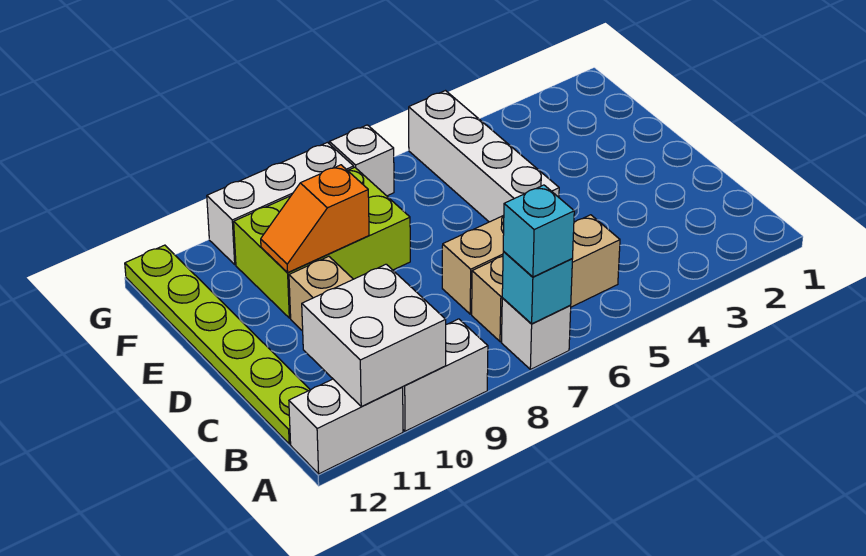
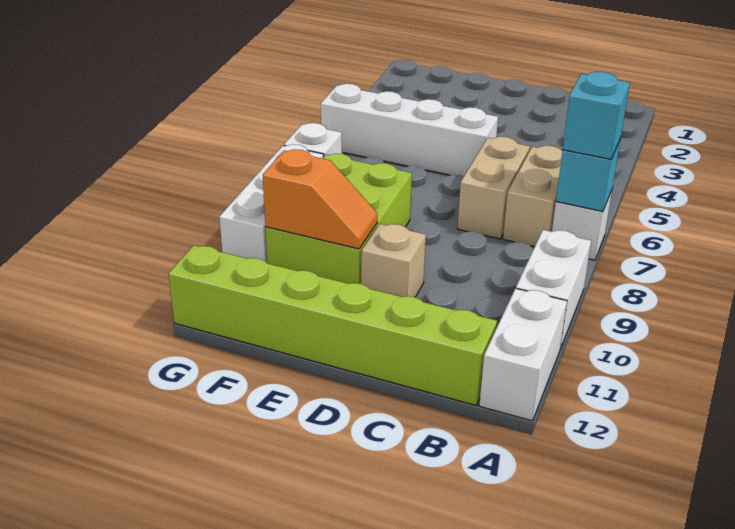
white 2x2 brick [302,264,446,406] -> none
tan 1x3 brick [472,215,620,342] -> tan 1x2 brick [503,146,562,247]
lime 1x6 plate [125,245,310,444] -> lime 1x6 brick [168,245,497,406]
orange 1x2 slope [261,165,369,272] -> orange 1x2 slope turned to [263,149,377,249]

